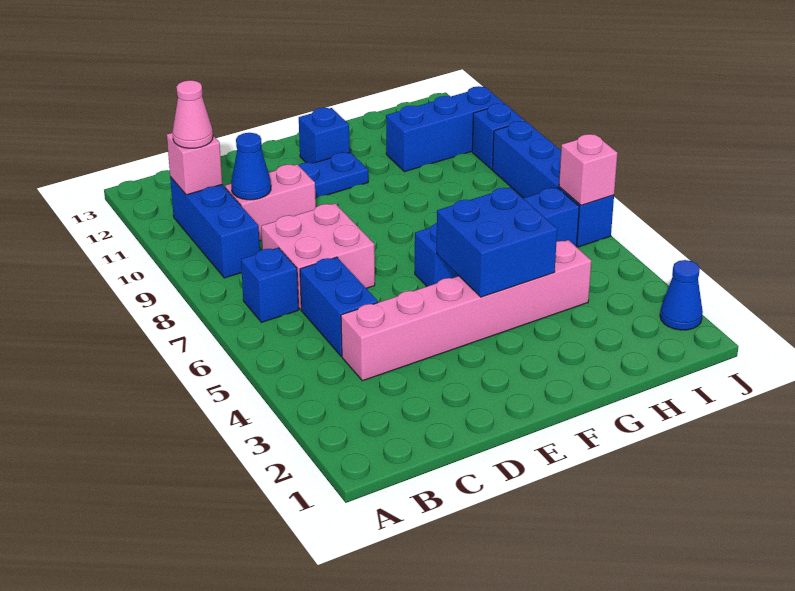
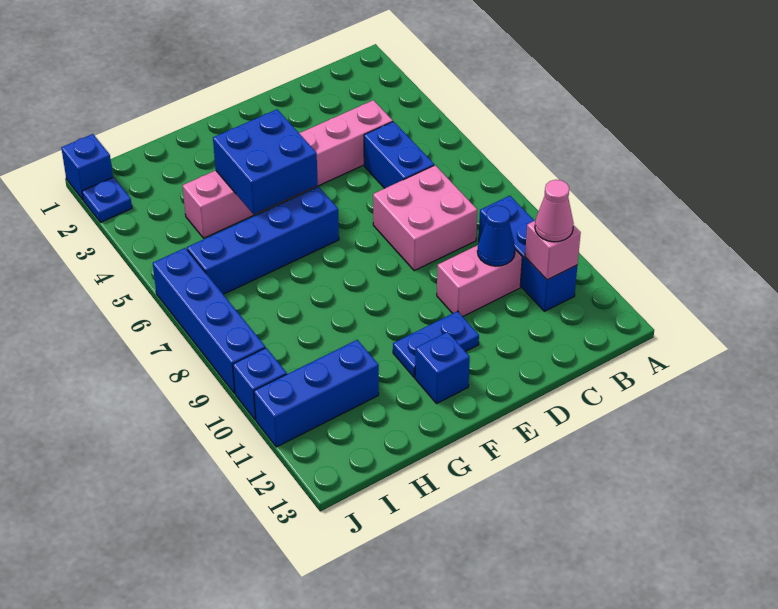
blue 1x1 brick [241,248,299,322] -> blue 1x1 brick moved to [61,134,113,200]
blue 1x1 cone [660,260,703,330] -> blue 1x1 plate [82,177,132,222]
pink 1x1 brick [559,134,617,205] -> none

